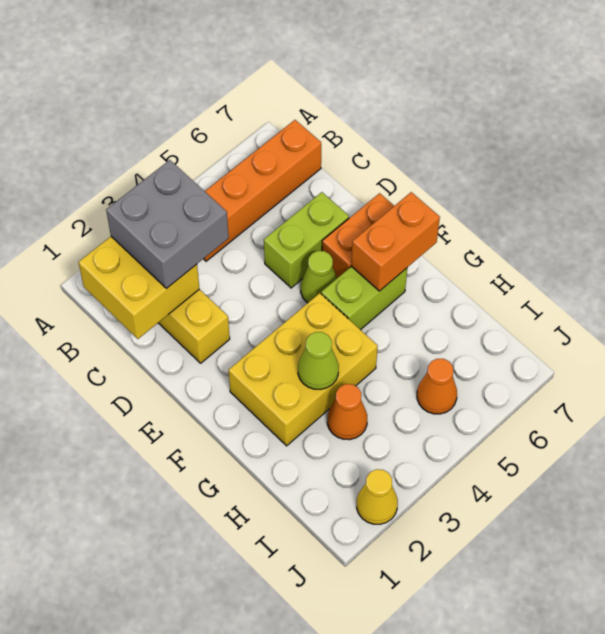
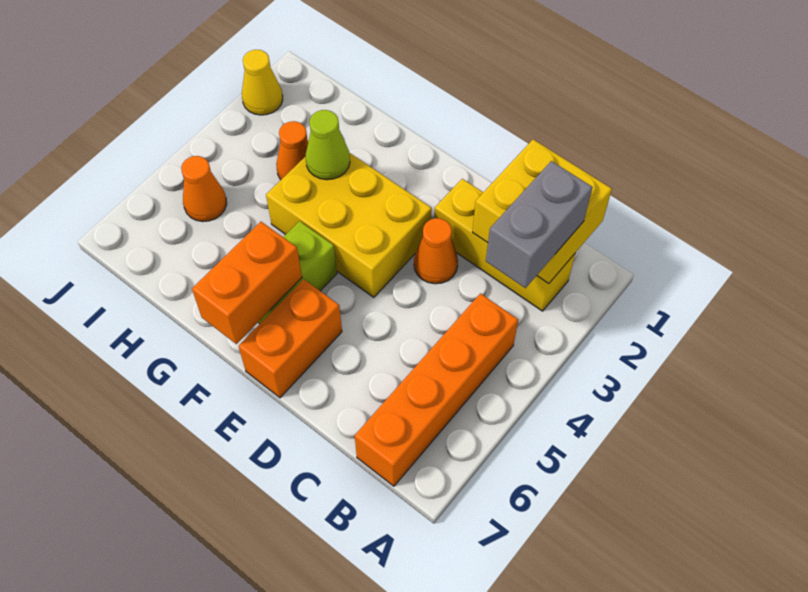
grey 2x2 brick [106,160,229,288] -> grey 1x2 brick [486,161,592,288]
none -> orange 1x1 cone [414,218,458,284]
lime 1x2 brick [264,192,349,288] -> none
lime 1x1 cone [301,251,337,303] -> none
yellow 2x3 brick [229,293,378,446] -> yellow 2x3 brick turned to [266,153,432,297]

